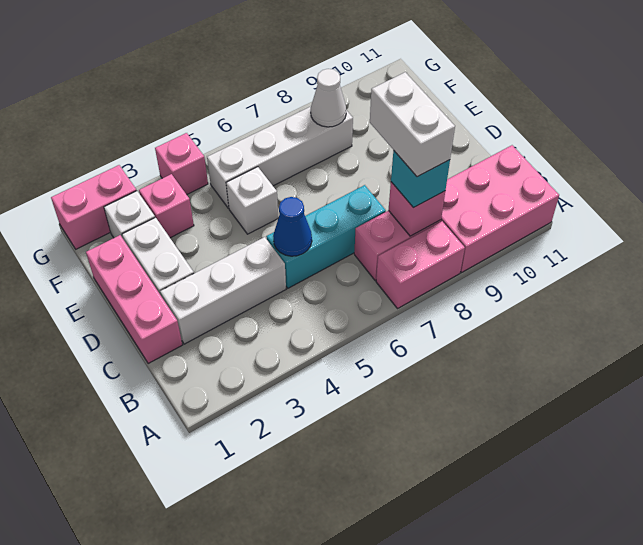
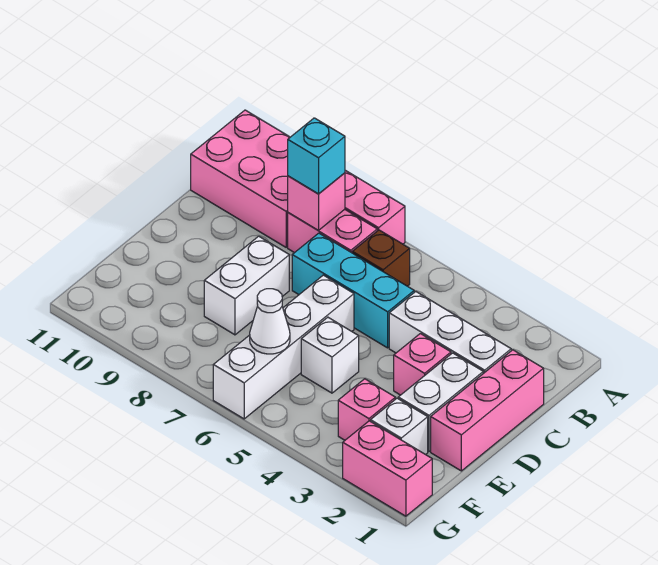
none -> brown 1x1 brick [352,230,410,286]
white 1x2 brick [370,72,455,177] -> white 1x2 brick moved to [204,236,289,335]
blue 1x1 cone [273,197,312,256] -> none
white 1x4 brick [207,106,353,208] -> white 1x4 brick turned to [213,275,354,419]
white 1x1 cone [311,69,346,127] -> white 1x1 cone moved to [250,289,290,354]
pink 1x1 brick [155,133,208,195] -> pink 1x1 brick moved to [394,334,451,395]

